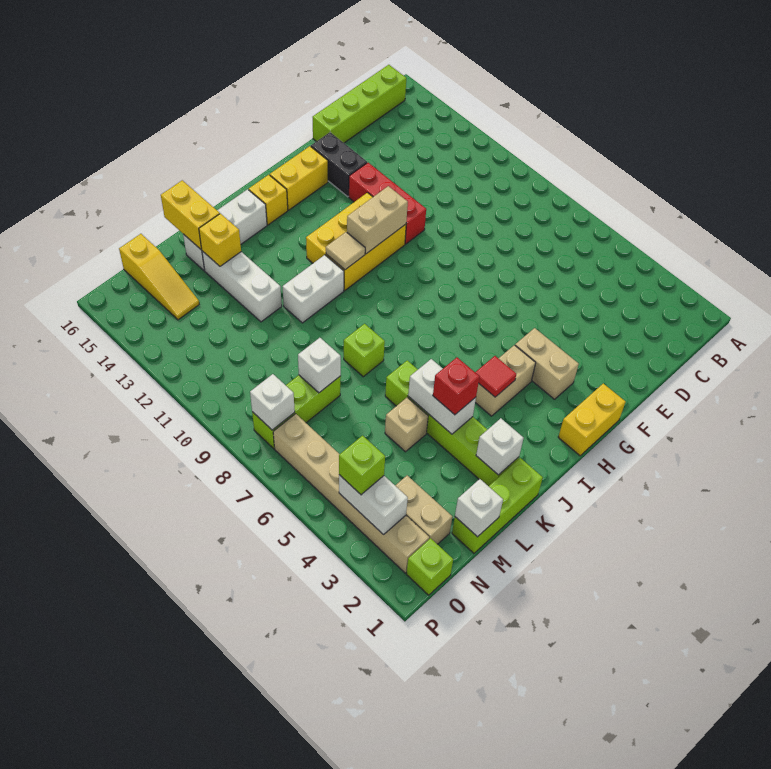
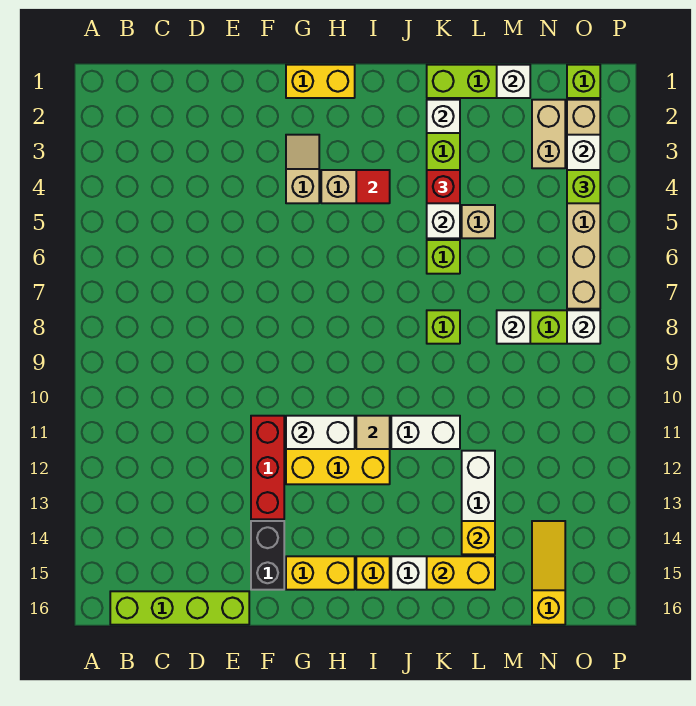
tan 1x2 brick [515,328,579,399] -> tan 1x2 slope [286,135,319,203]
tan 1x2 brick [347,186,408,254] -> white 1x2 brick [286,416,355,449]
yellow 1x2 brick [161,180,220,249] -> yellow 1x2 brick turned to [427,556,495,590]

